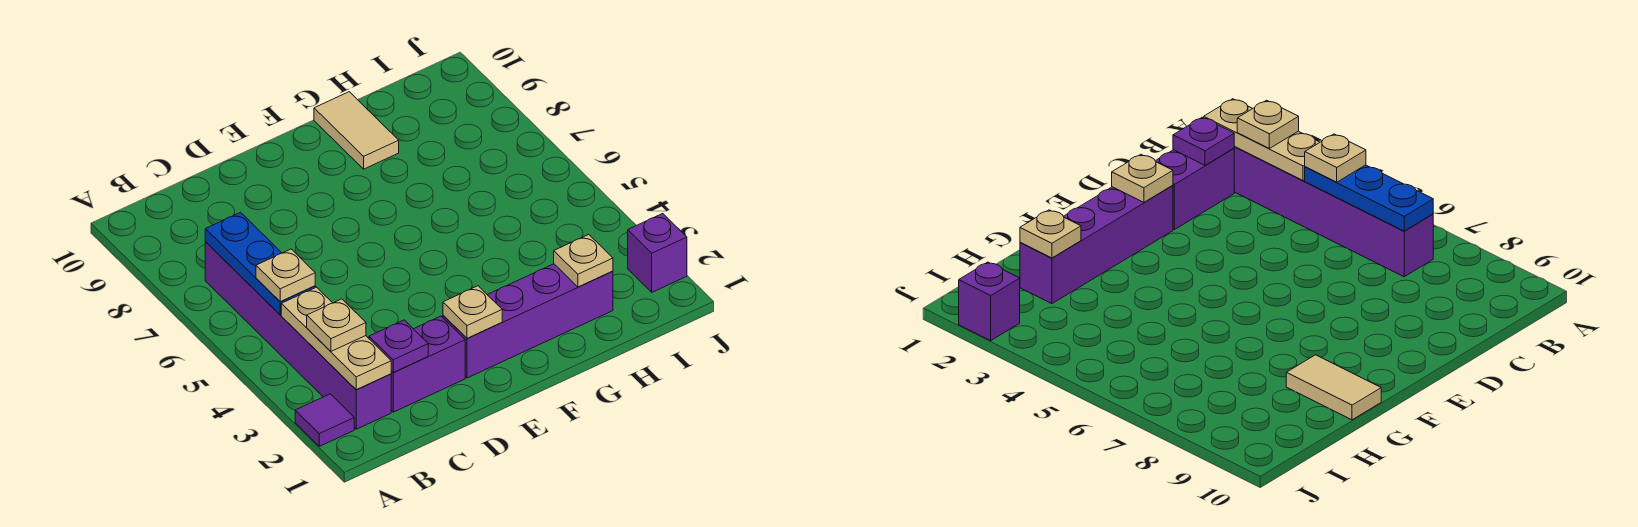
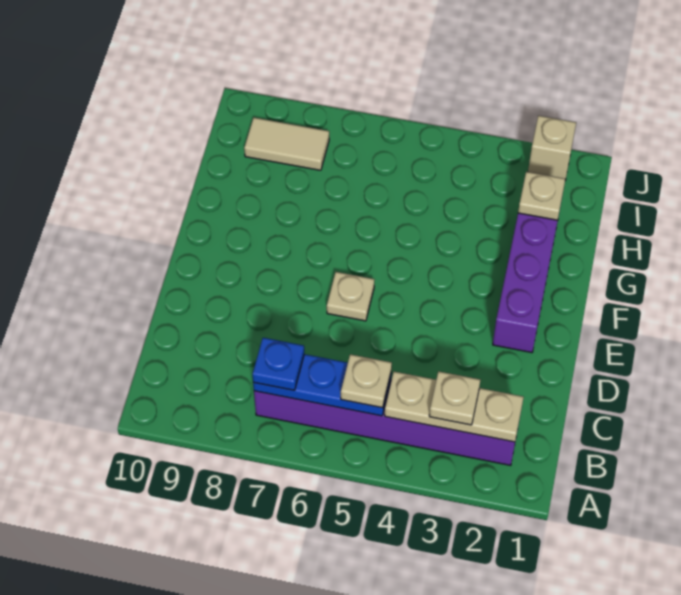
purple 1x1 tile [295,394,354,446] -> none
none -> blue 1x1 plate [253,338,304,390]
purple 1x2 brick [391,316,465,412] -> none
purple 1x1 plate [369,320,428,373] -> none
tan 1x1 plate [443,286,502,338] -> tan 1x1 plate moved to [327,272,375,321]
tan 1x2 tile [314,92,399,169] -> tan 1x2 tile moved to [244,118,329,170]
purple 1x1 brick [628,214,687,292] -> tan 1x1 brick [528,116,576,180]

